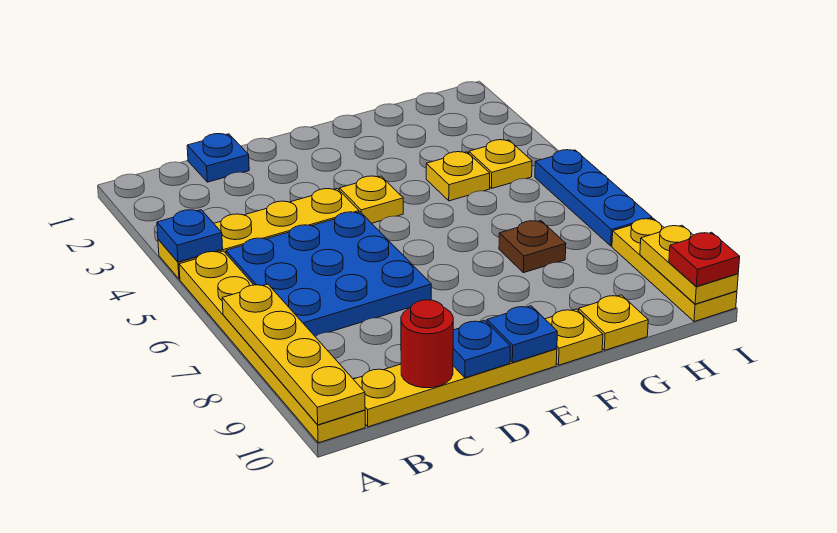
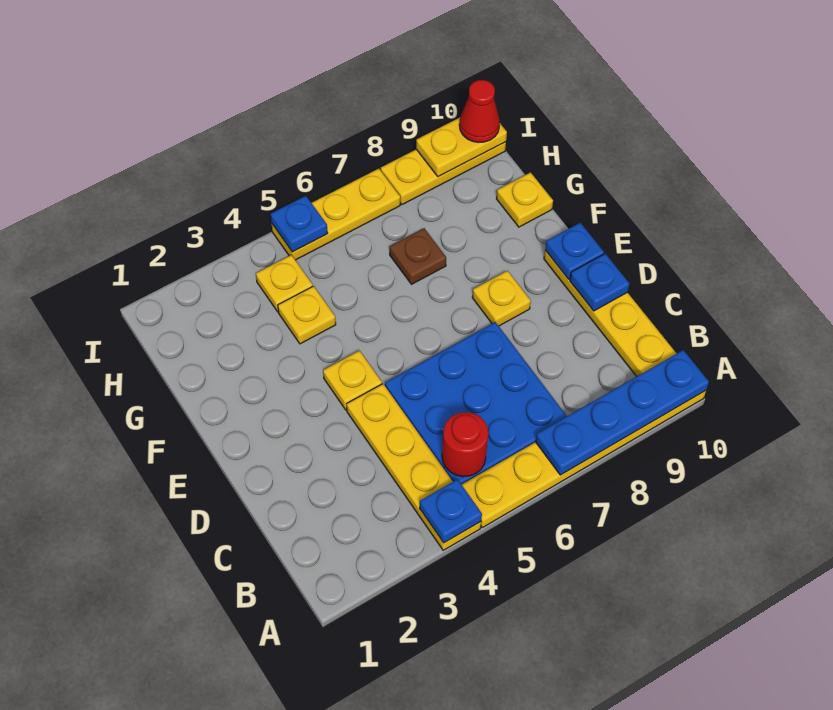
yellow 1x4 plate [222,284,365,425] -> blue 1x4 plate [535,350,709,475]
blue 1x1 plate [187,134,249,182] -> blue 1x1 plate moved to [271,196,328,252]
red 1x1 round brick [401,300,453,388] -> red 1x1 round brick moved to [442,412,488,477]
yellow 1x1 plate [545,309,603,365] -> yellow 1x1 plate moved to [472,271,531,326]
blue 1x3 plate [535,150,652,246] -> yellow 1x3 plate [272,169,400,260]
red 1x1 plate [669,232,740,287] -> red 1x1 cone [459,80,500,142]

